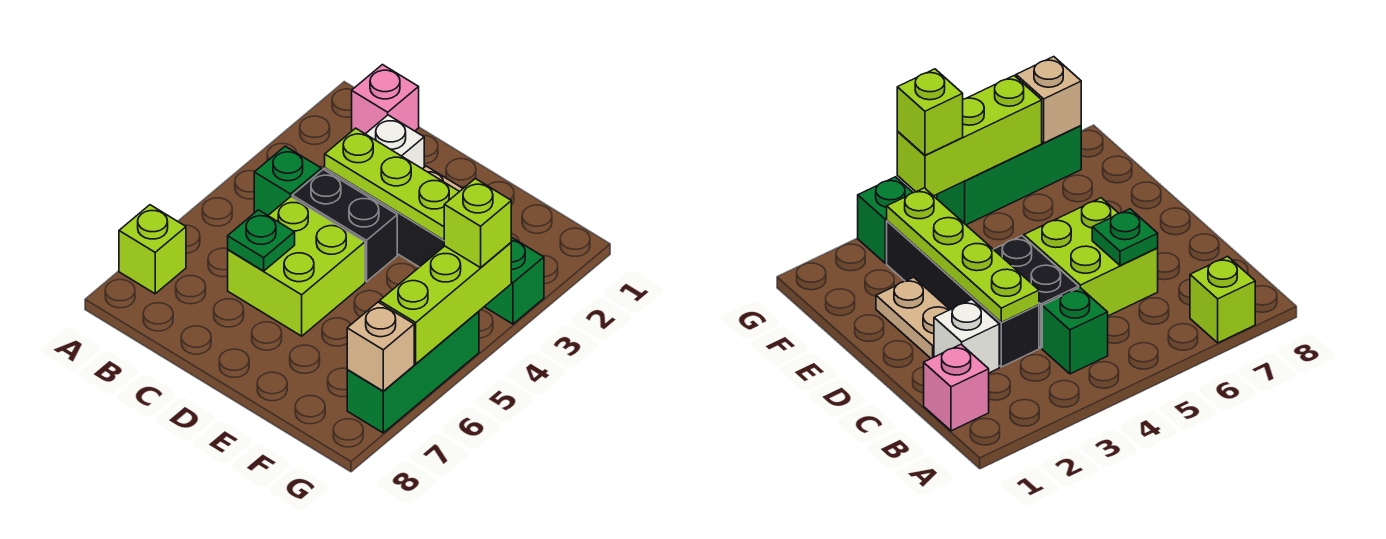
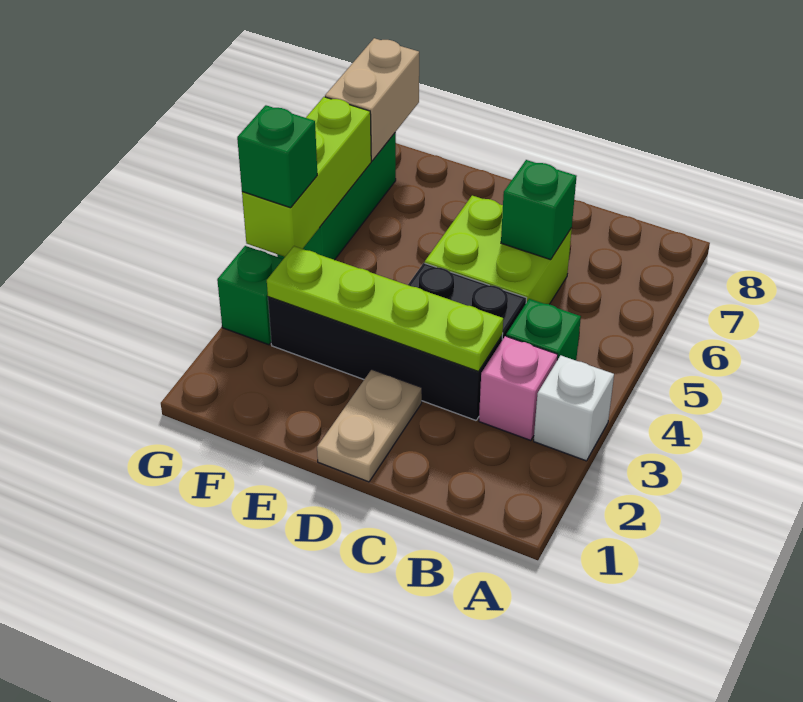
lime 1x1 brick [119,205,186,294] -> none
pink 1x1 brick [352,65,419,134] -> pink 1x1 brick moved to [479,336,558,441]
white 1x1 brick [366,115,424,169] -> white 1x1 brick moved to [534,355,614,461]
green 1x1 plate [228,210,295,271] -> green 1x1 brick [501,160,577,260]
tan 1x2 plate [876,277,950,358] -> tan 1x2 plate turned to [317,369,422,482]
lime 1x1 brick [444,179,511,268] -> green 1x1 brick [237,105,317,208]
tan 1x1 brick [347,302,414,391] -> tan 1x2 brick [325,38,419,161]

